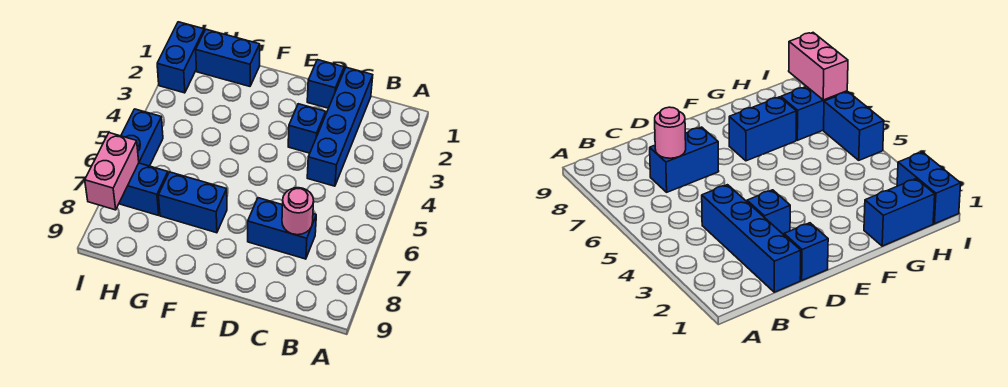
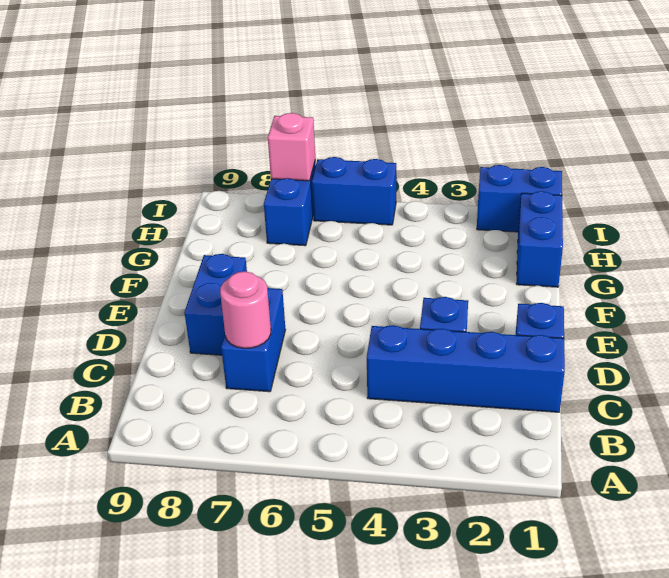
blue 1x2 brick [158,172,227,233] -> blue 1x2 brick moved to [184,254,247,355]
pink 1x2 brick [85,133,139,210] -> pink 1x1 brick [268,113,315,181]

